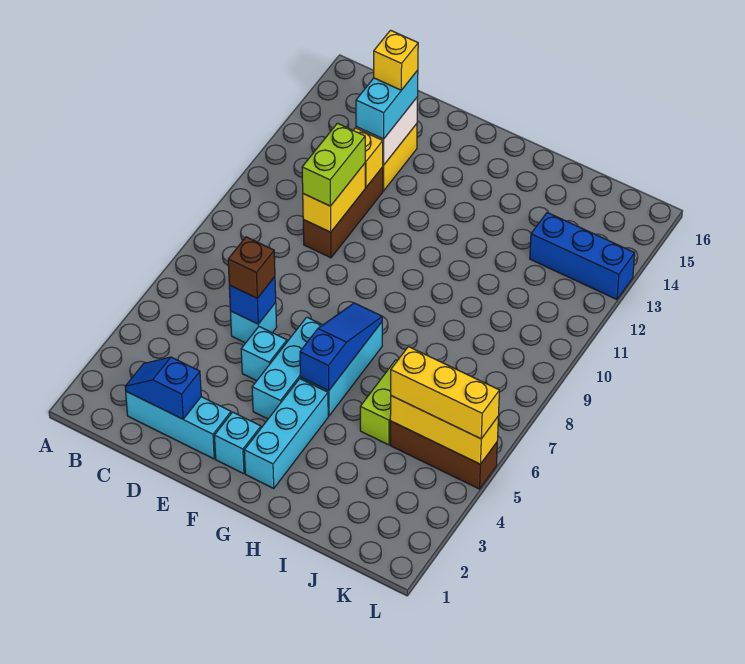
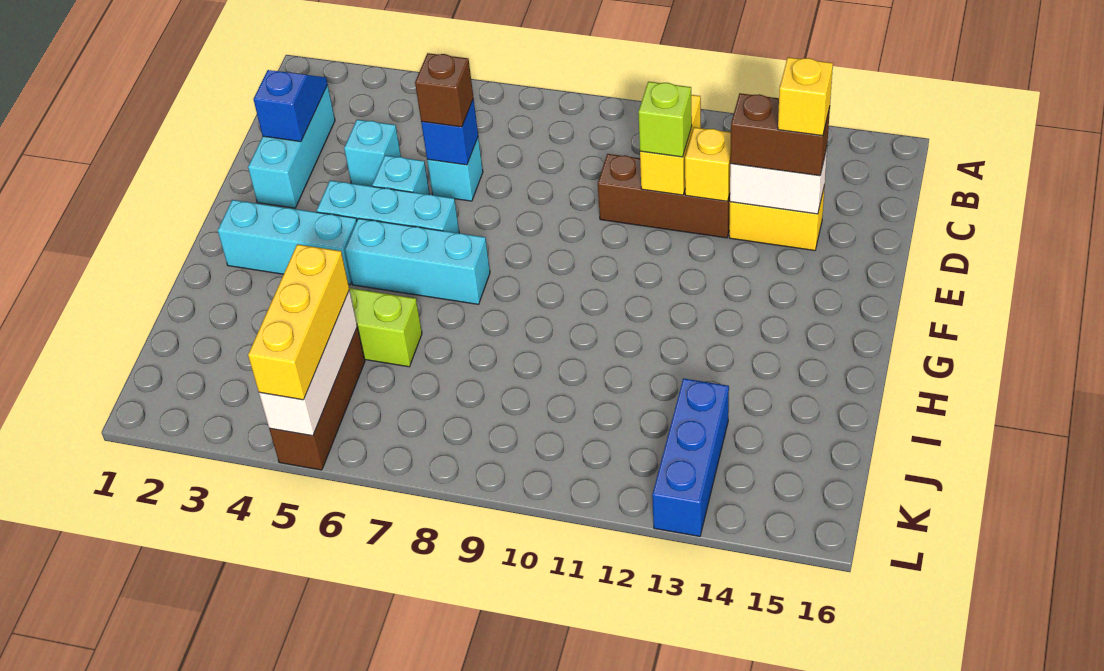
yellow 1x2 brick [303,163,365,232] -> yellow 1x2 brick turned to [640,95,701,195]
lime 1x2 brick [302,123,365,206] -> lime 1x1 brick [638,82,692,157]
cyan 1x2 brick [356,70,418,139] -> brown 1x2 brick [730,93,830,176]
cyan 1x1 brick [214,412,261,474] -> cyan 1x1 brick moved to [344,120,401,186]
blue 1x3 slope [300,303,382,391] -> none
yellow 1x3 brick [390,396,498,464] -> white 1x3 brick [259,290,357,436]

